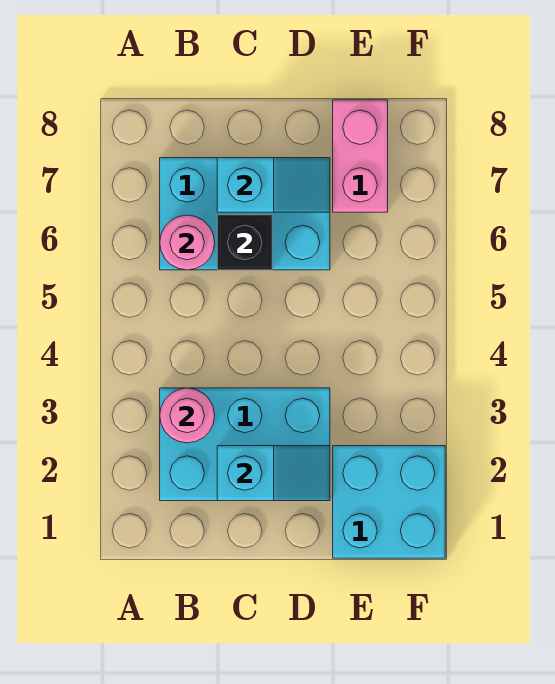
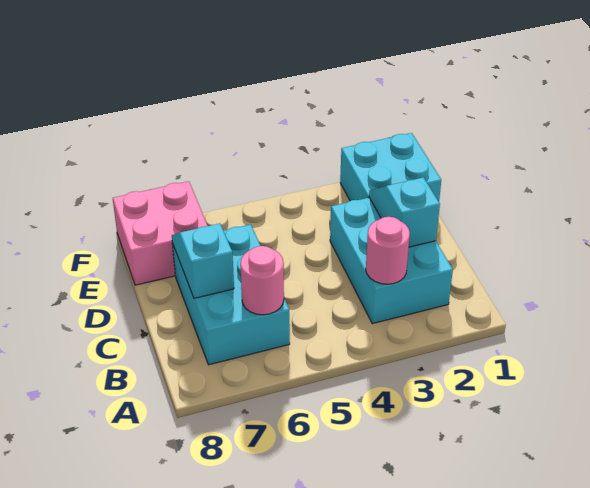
black 1x1 brick [217,215,272,270] -> none
pink 1x2 brick [333,100,388,212] -> pink 2x2 brick [113,181,208,285]

